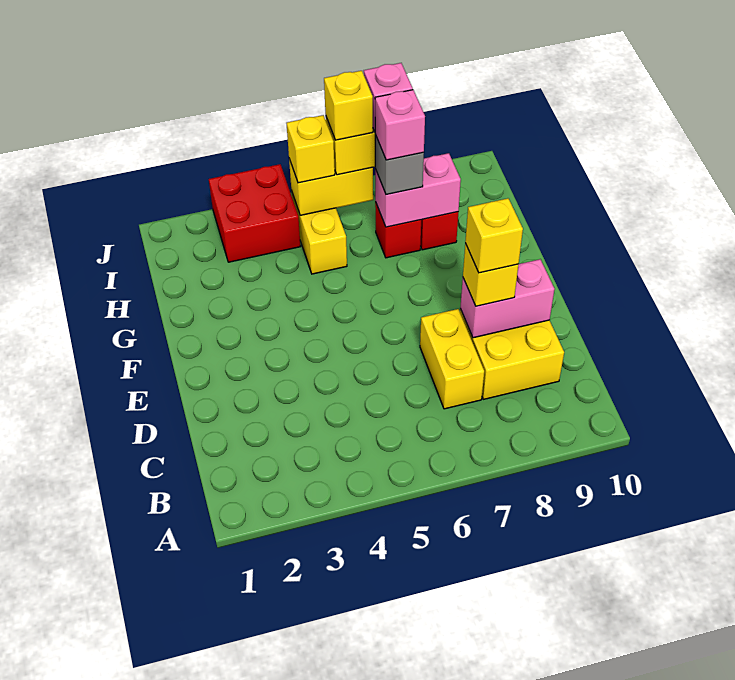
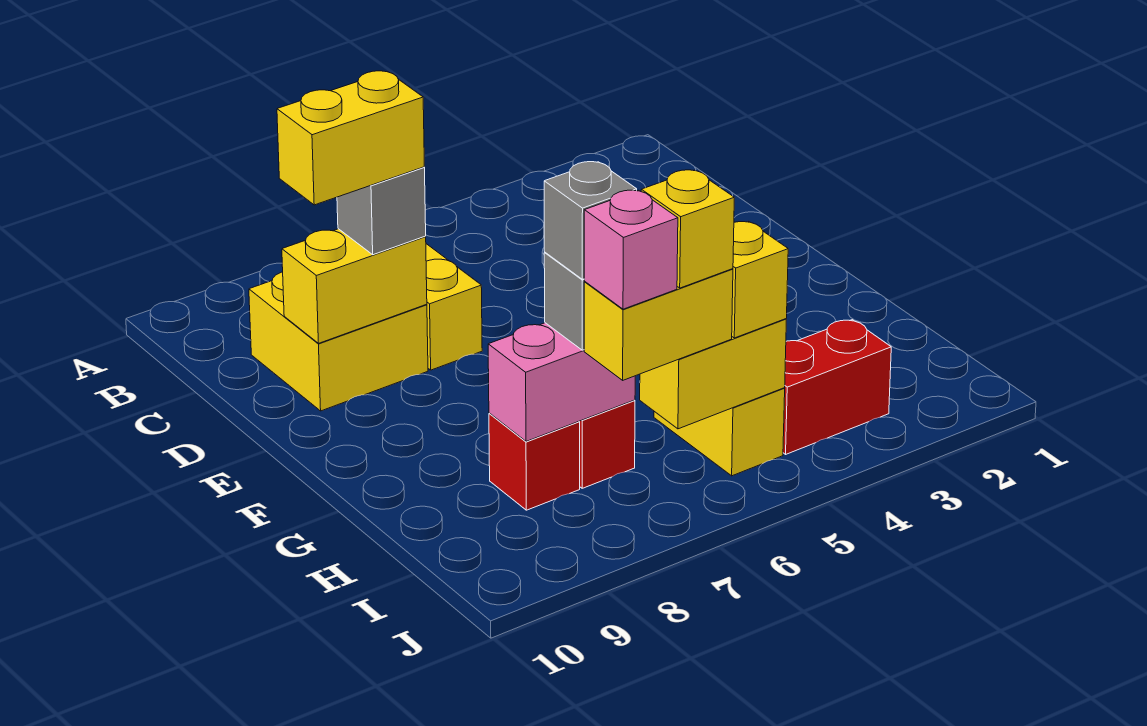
pink 1x2 brick [460,259,555,338] -> yellow 1x2 brick [282,229,427,343]
yellow 1x1 brick [463,244,518,306] -> grey 1x1 brick [337,167,426,255]
yellow 1x1 brick [465,198,523,273] -> yellow 1x2 brick [277,71,424,205]
pink 1x1 brick [375,90,425,160] -> grey 1x1 brick [544,162,637,279]
red 2x2 brick [209,164,301,262] -> red 1x2 brick [783,320,891,454]

